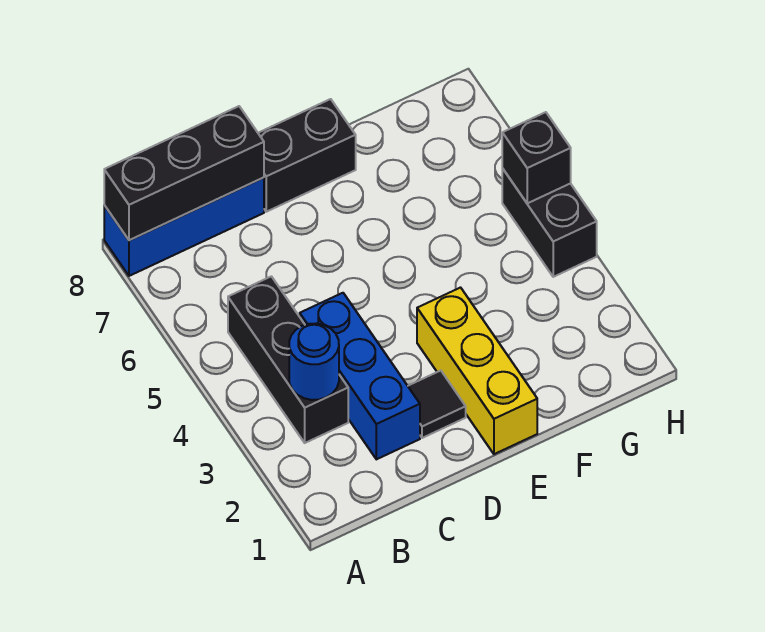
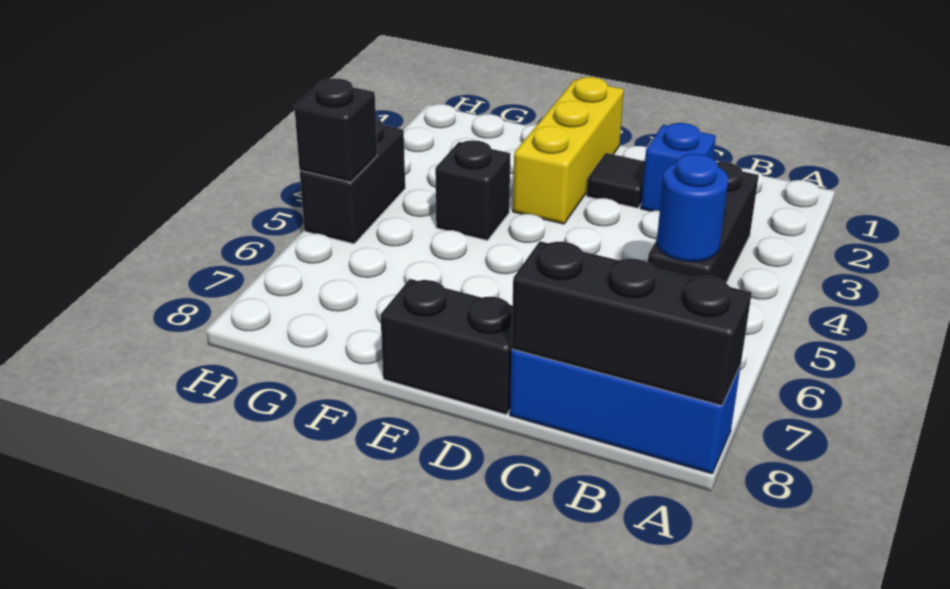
blue 1x1 round brick [289,323,339,400] -> blue 1x1 round brick moved to [657,154,729,262]
blue 1x3 brick [300,293,420,459] -> blue 1x1 brick [641,123,716,211]
none -> black 1x1 brick [435,140,511,240]

